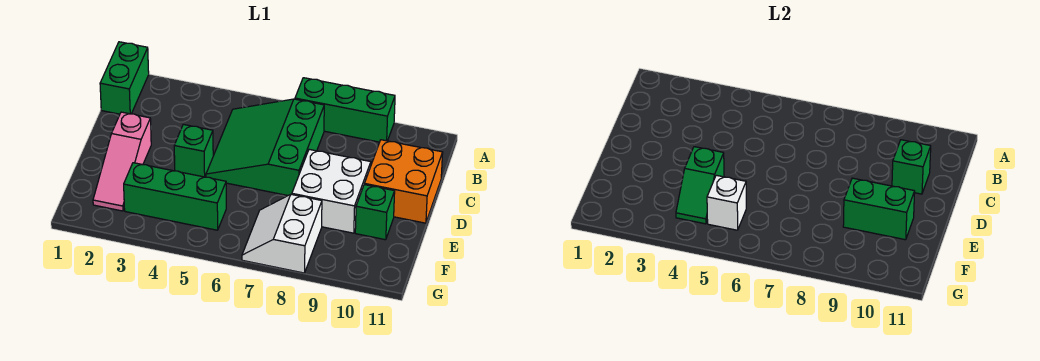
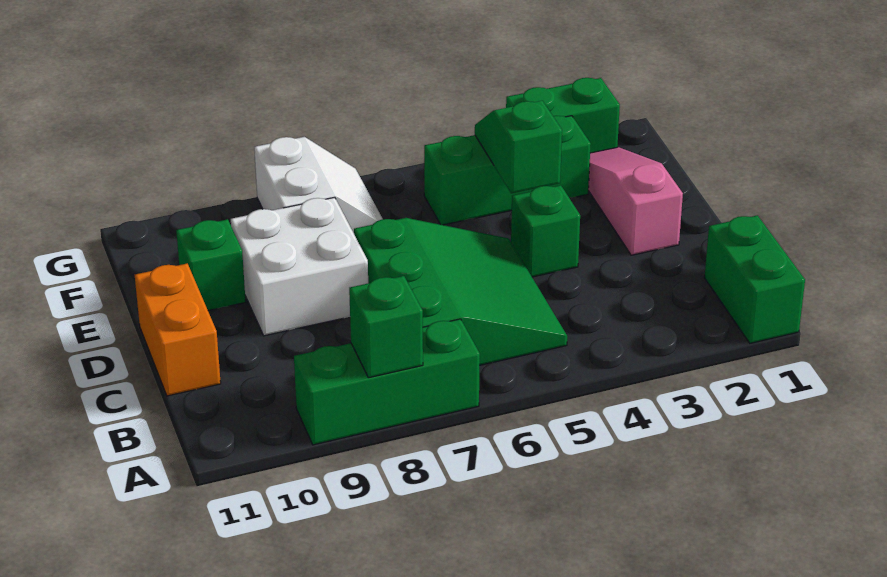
orange 2x2 brick [364,140,443,223] -> orange 1x2 brick [135,263,221,396]
green 1x1 brick [892,140,931,194] -> green 1x1 brick moved to [349,276,423,378]
green 1x2 brick [843,178,915,240] -> green 1x2 brick moved to [506,78,620,153]
white 1x1 brick [707,175,746,230] -> none

